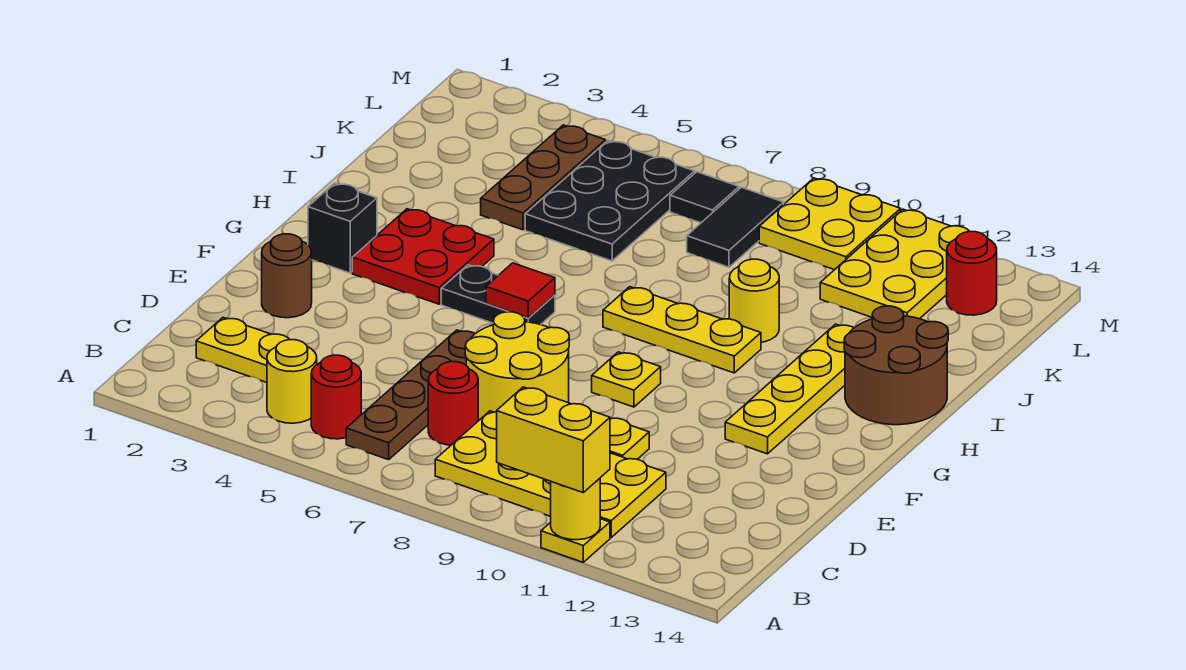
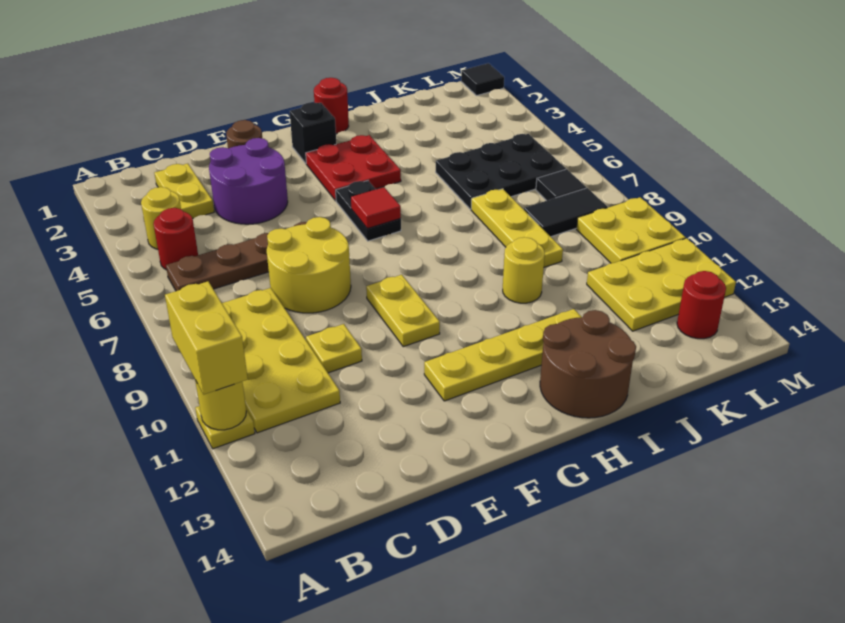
red 1x1 round brick [428,362,478,445] -> red 1x1 round brick moved to [314,78,349,134]
none -> purple 2x2 round brick [209,138,288,224]
yellow 1x1 plate [592,352,661,407] -> yellow 1x2 plate [366,275,440,347]
yellow 1x3 plate [603,287,761,373] -> yellow 1x3 plate moved to [471,189,563,267]
brown 1x3 plate [481,125,606,230] -> none
none -> black 1x1 tile [461,63,504,96]

